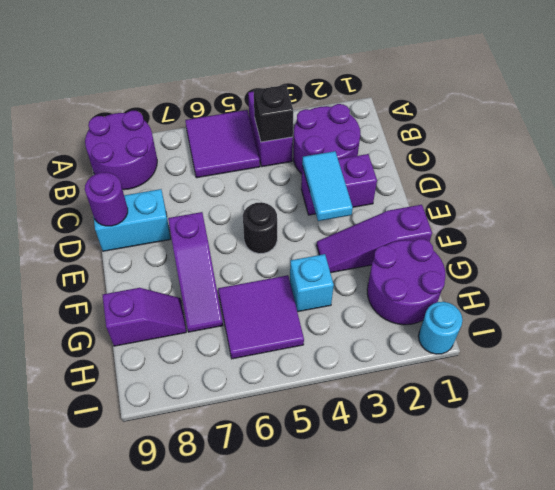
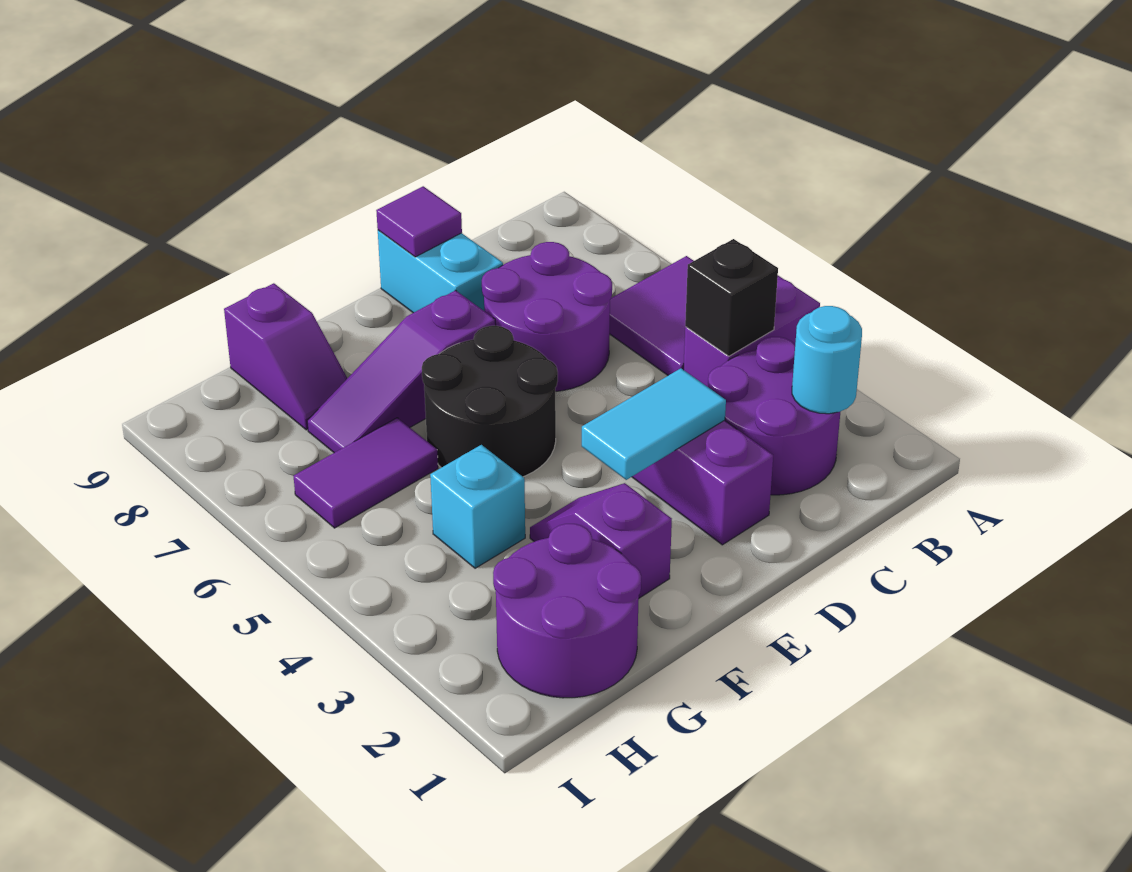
purple 2x2 round brick [85,111,157,190] -> purple 2x2 round brick moved to [482,242,612,391]
purple 1x1 round brick [85,172,128,226] -> purple 1x1 tile [376,186,462,257]
black 1x1 round brick [243,202,277,254] -> black 2x2 round brick [422,326,558,477]
purple 1x3 slope [317,205,432,273] -> purple 1x2 slope [530,483,672,598]
purple 2x2 tile [218,275,304,359] -> purple 1x2 tile [294,418,438,528]
cyan 1x1 round brick [419,302,462,354] -> cyan 1x1 round brick moved to [792,306,862,414]

